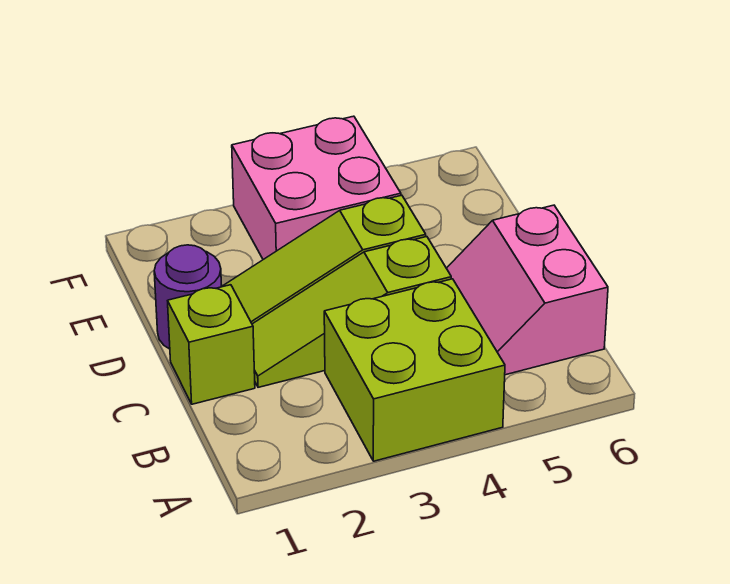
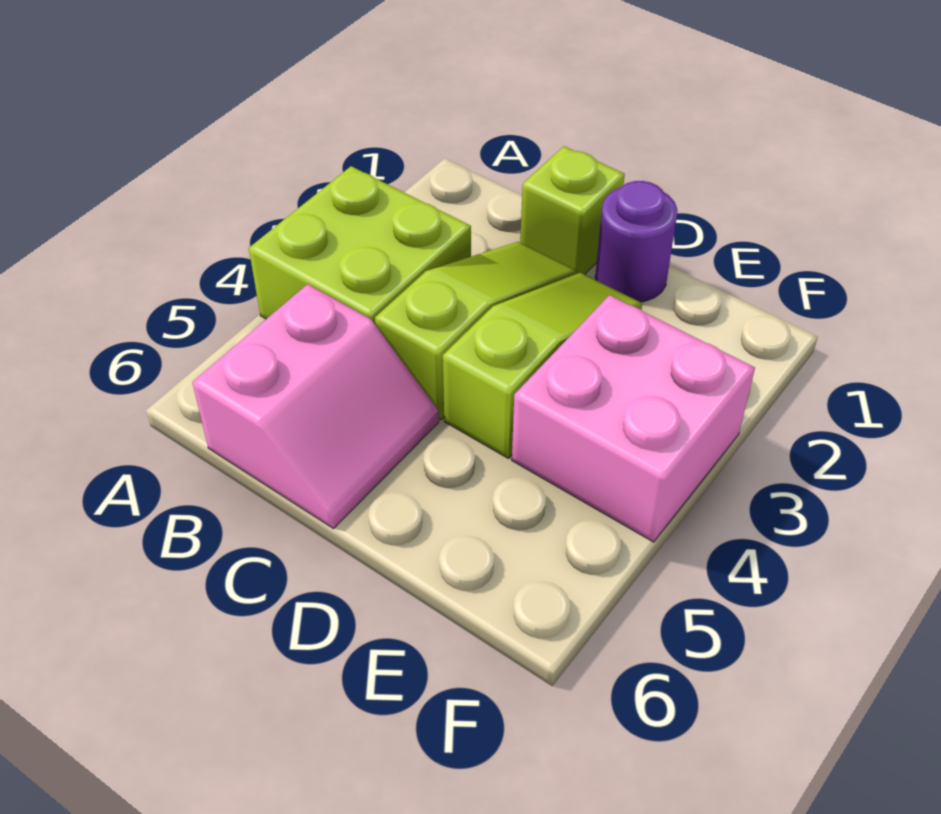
pink 2x2 slope [446,205,608,375] -> pink 2x2 slope turned to [192,284,439,529]

